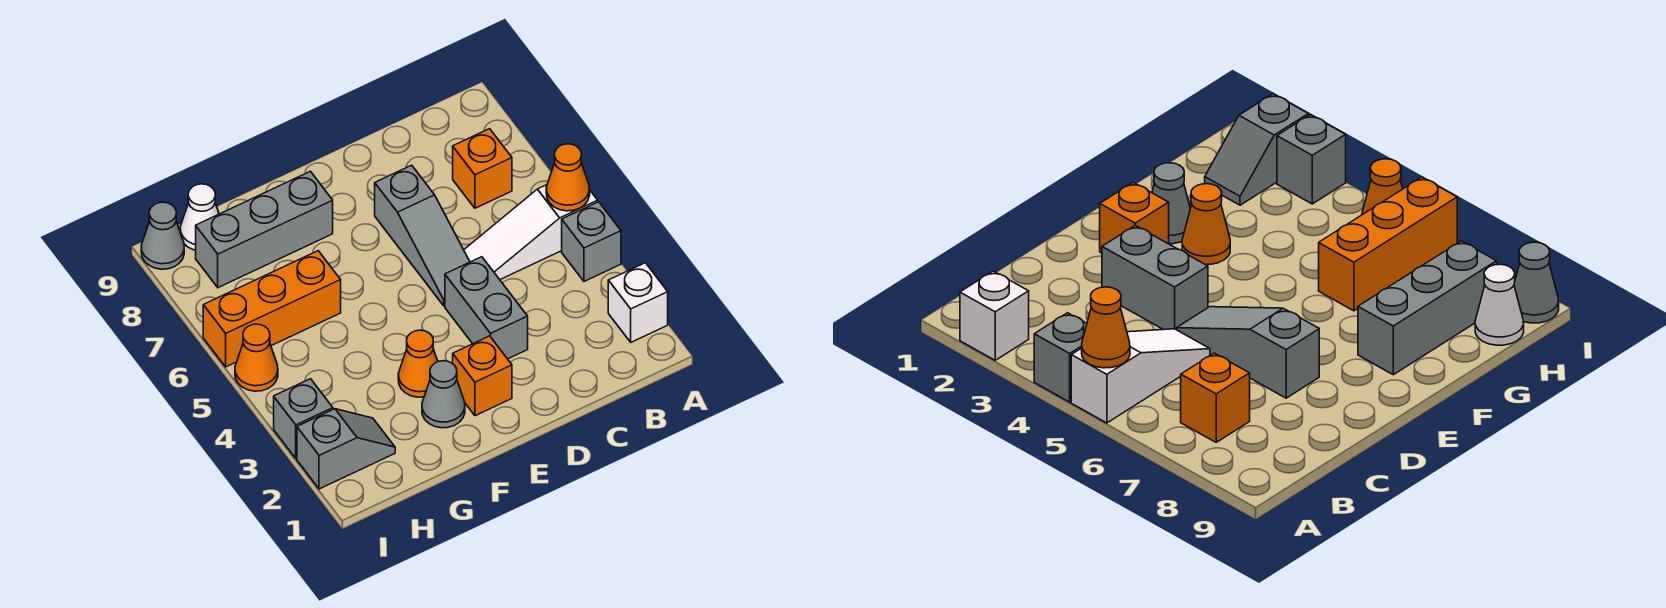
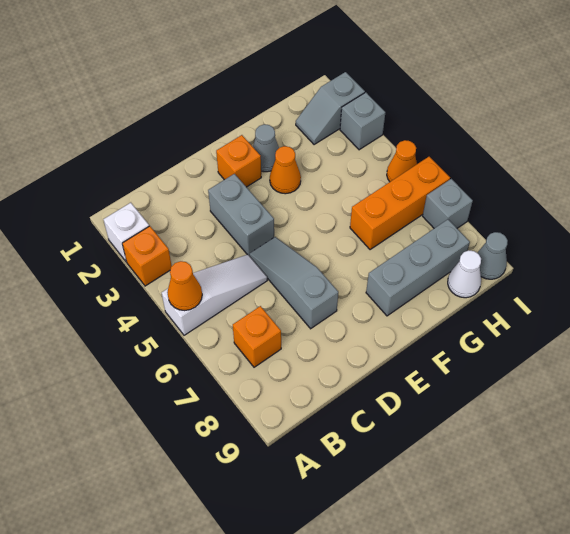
none -> orange 1x1 brick [122,226,172,286]
grey 1x1 brick [562,202,621,281] -> grey 1x1 brick moved to [423,179,473,228]

